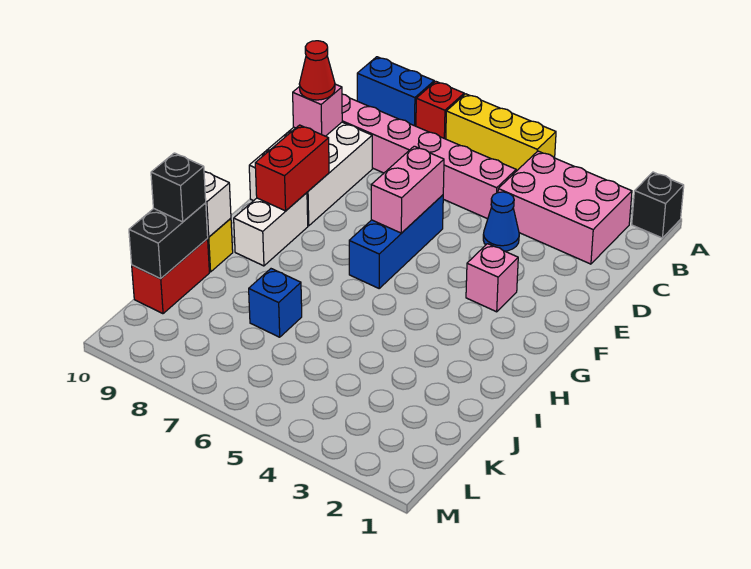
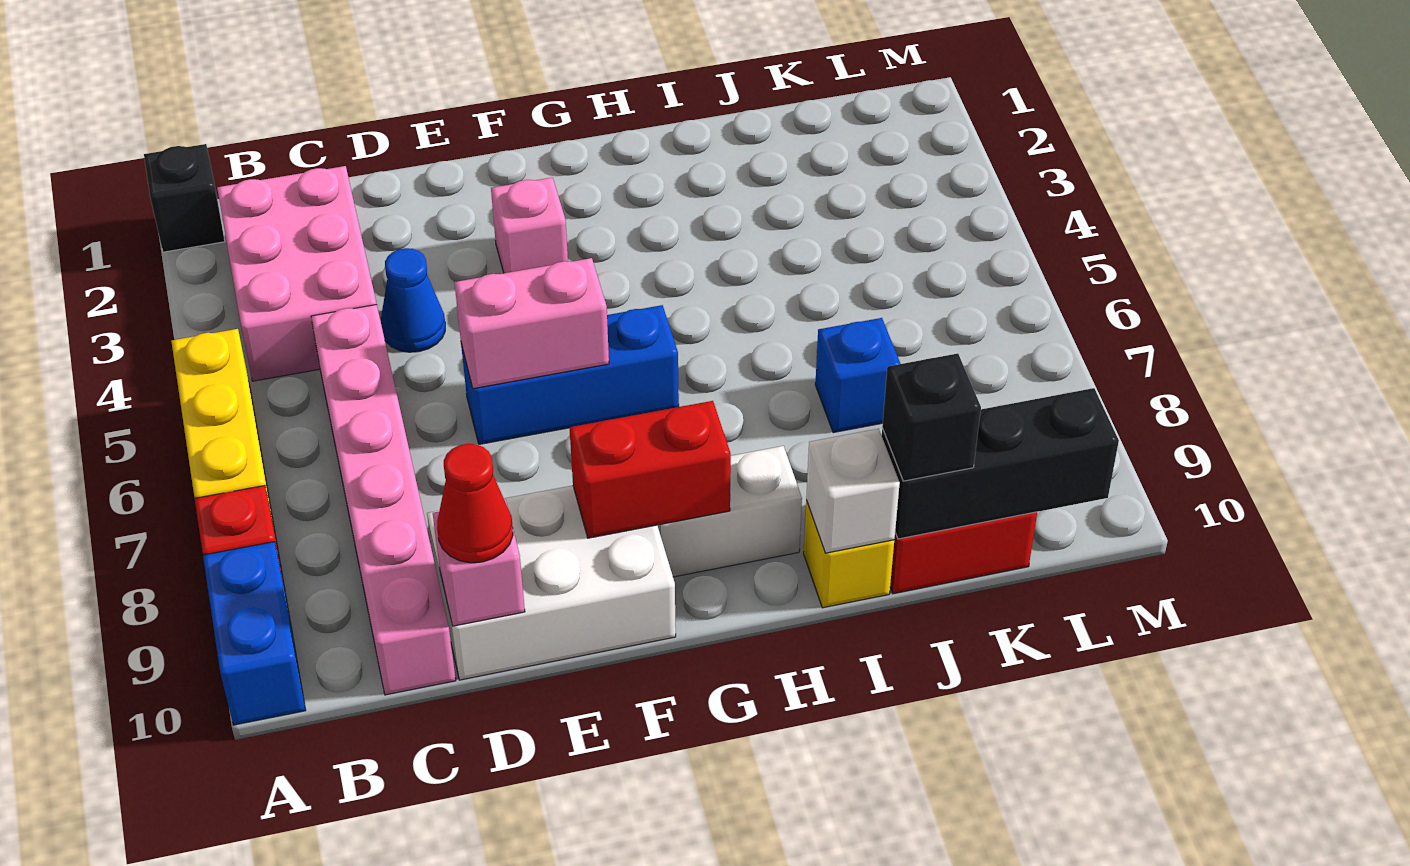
black 1x2 brick [129,203,208,279] -> black 1x3 brick [882,388,1119,539]

